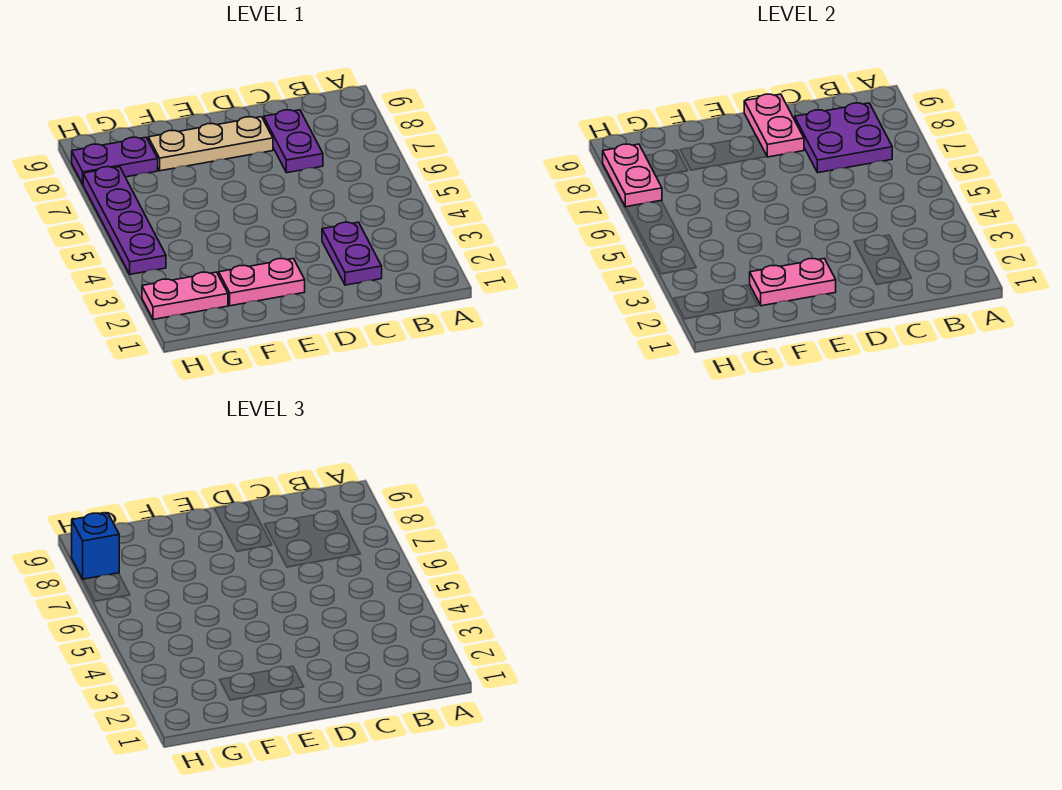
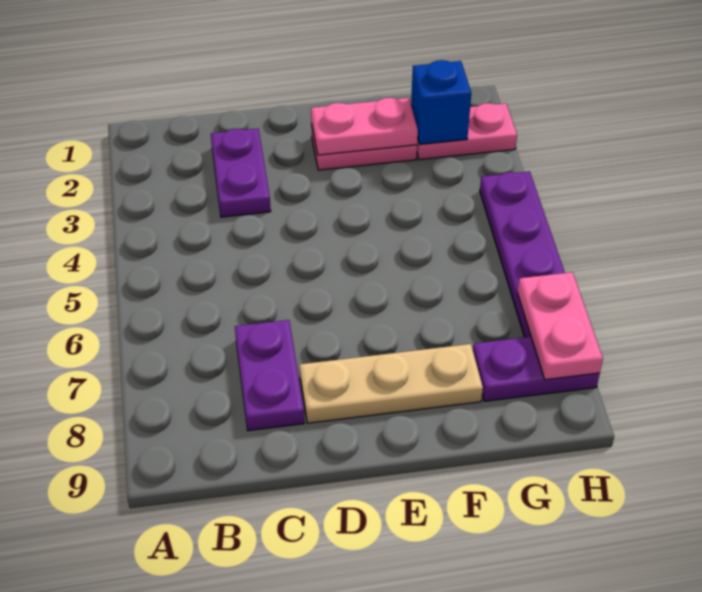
purple 2x2 plate [795,103,892,173] -> none
pink 1x2 plate [744,94,804,157] -> none
blue 1x1 brick [72,513,119,579] -> blue 1x1 brick moved to [411,60,471,144]

